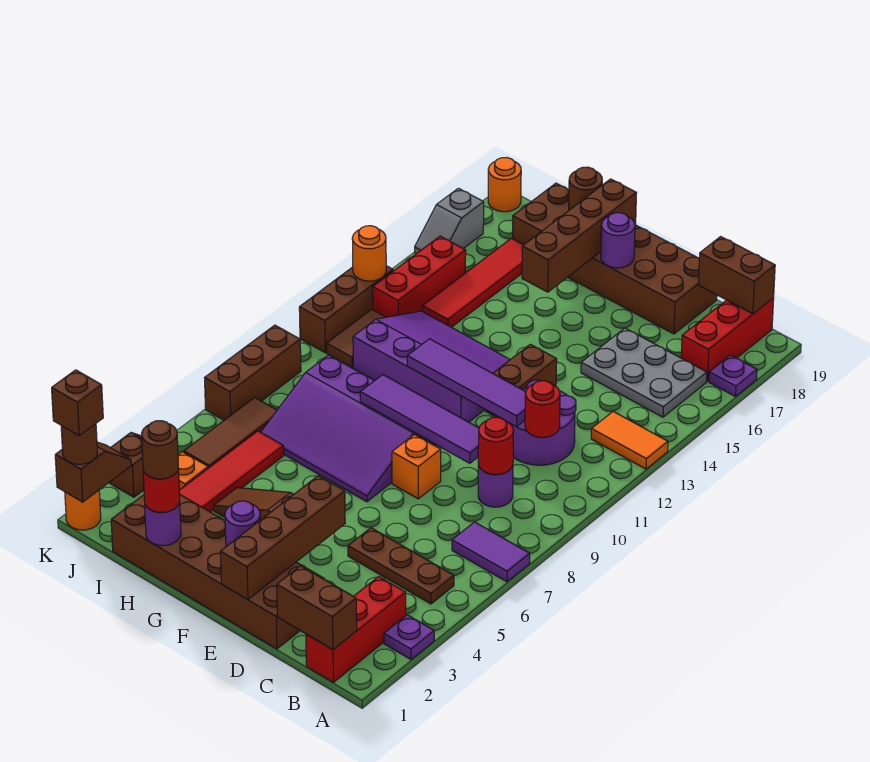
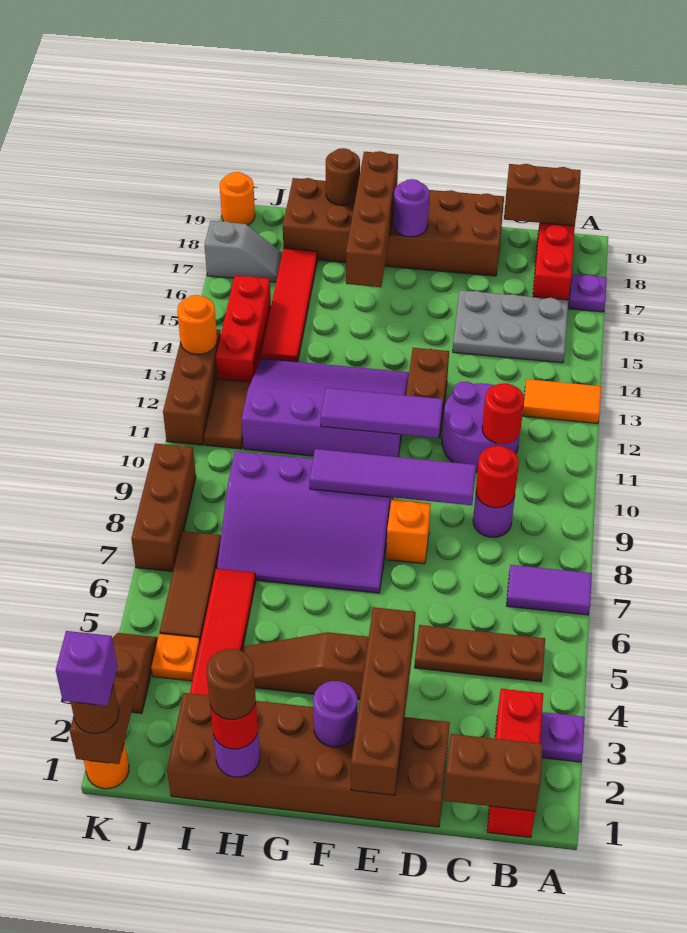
purple 1x4 tile [407,339,526,427] -> purple 1x3 tile [321,388,443,438]
brown 1x1 brick [52,370,103,435] -> purple 1x1 brick [56,631,117,706]
grey 1x2 slope [415,188,484,254] -> grey 1x2 slope turned to [205,221,282,282]

